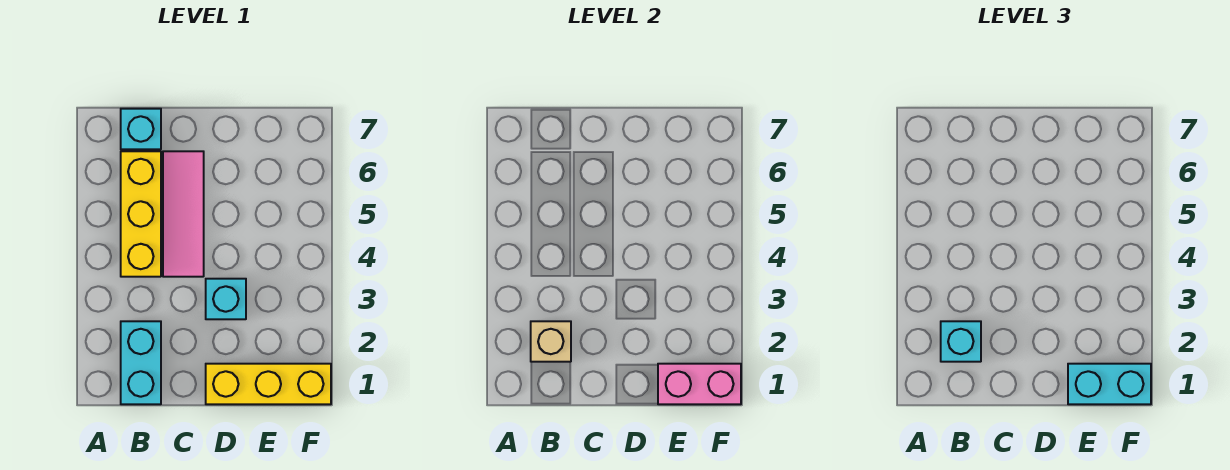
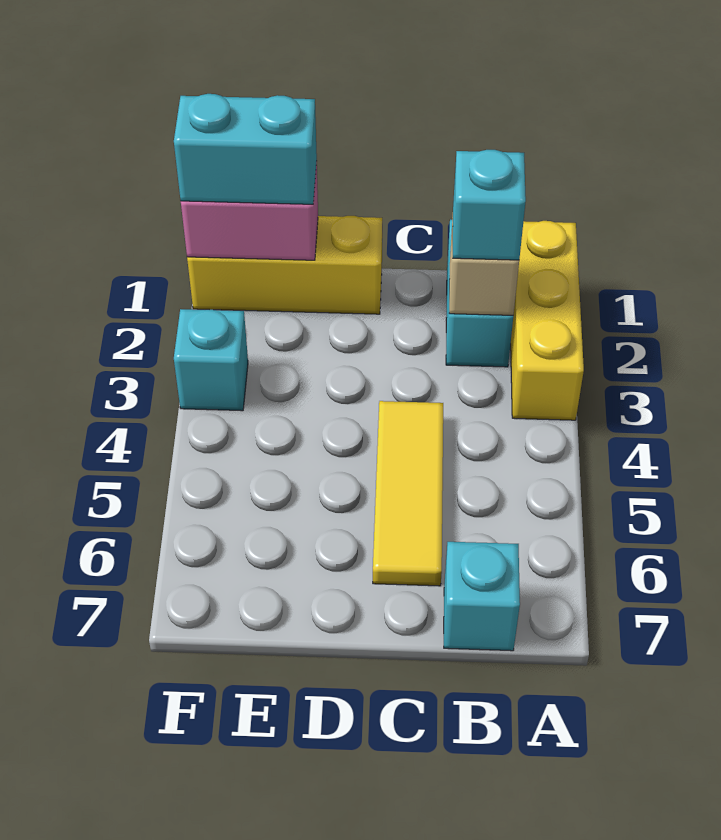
yellow 1x3 brick [121,151,161,277] -> yellow 1x3 brick moved to [511,221,584,420]
pink 1x3 tile [163,151,204,277] -> yellow 1x3 tile [373,401,443,586]
cyan 1x1 brick [206,279,246,319] -> cyan 1x1 brick moved to [174,309,248,411]

